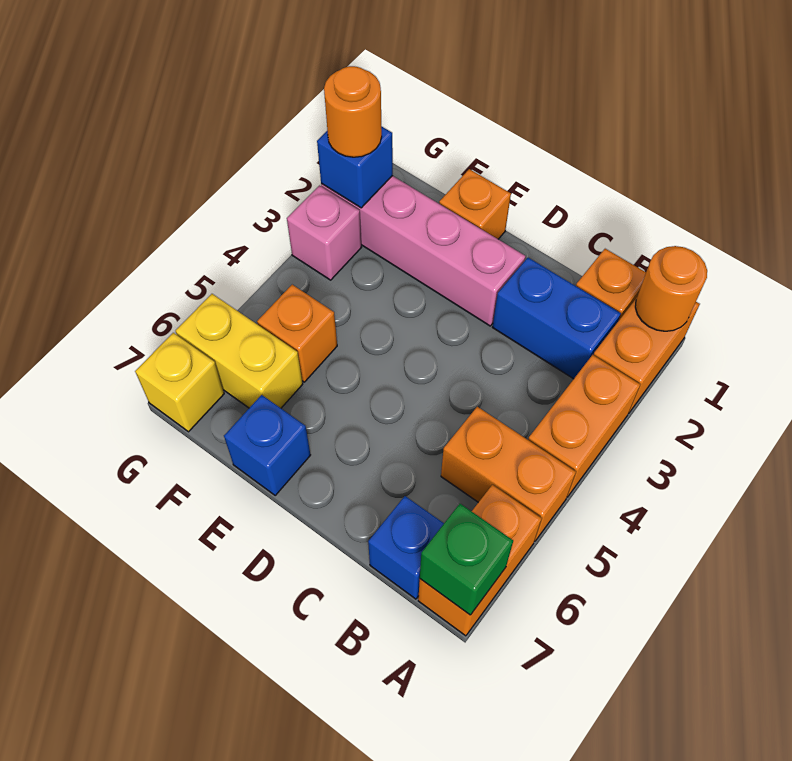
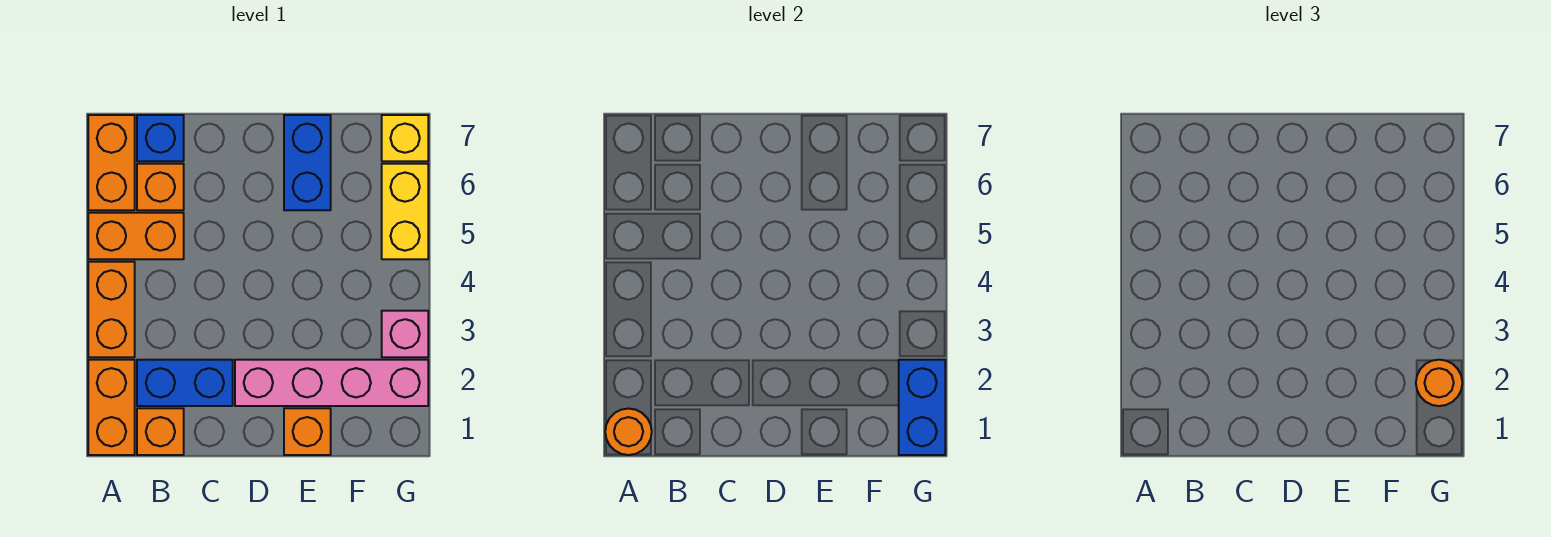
green 1x1 brick [420,504,513,615] -> none
blue 1x1 brick [224,395,310,495] -> blue 1x2 brick [284,115,331,210]
orange 1x1 brick [257,285,337,382] -> orange 1x1 brick moved to [137,164,184,210]
yellow 1x2 brick [175,294,303,408] -> yellow 1x2 brick turned to [382,164,428,259]
blue 1x1 brick [317,126,393,208] -> blue 1x2 brick [899,360,945,455]

